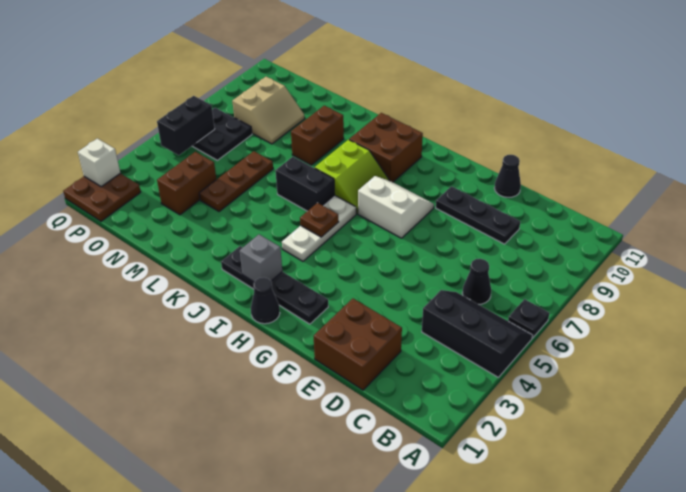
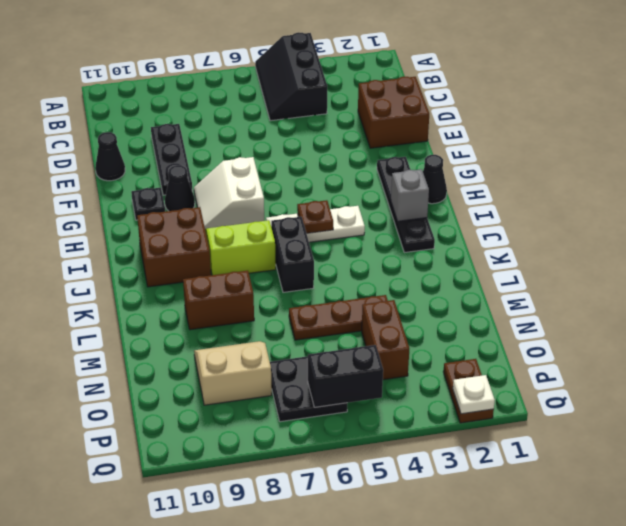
black 1x1 plate [508,299,549,338] -> black 1x1 plate moved to [131,188,165,220]
black 1x1 cone [462,259,491,304] -> black 1x1 cone moved to [165,165,195,211]
brown 1x2 brick [157,152,216,215] -> brown 1x2 brick turned to [362,300,409,380]
brown 2x2 plate [63,173,141,221] -> brown 1x2 plate [443,359,494,423]
white 1x1 brick [78,139,120,187] -> white 1x1 plate [453,375,495,414]

